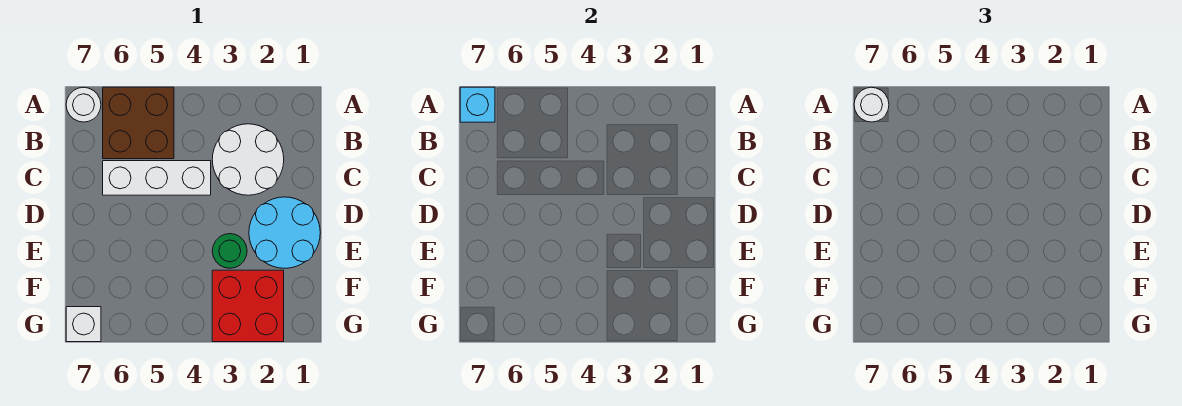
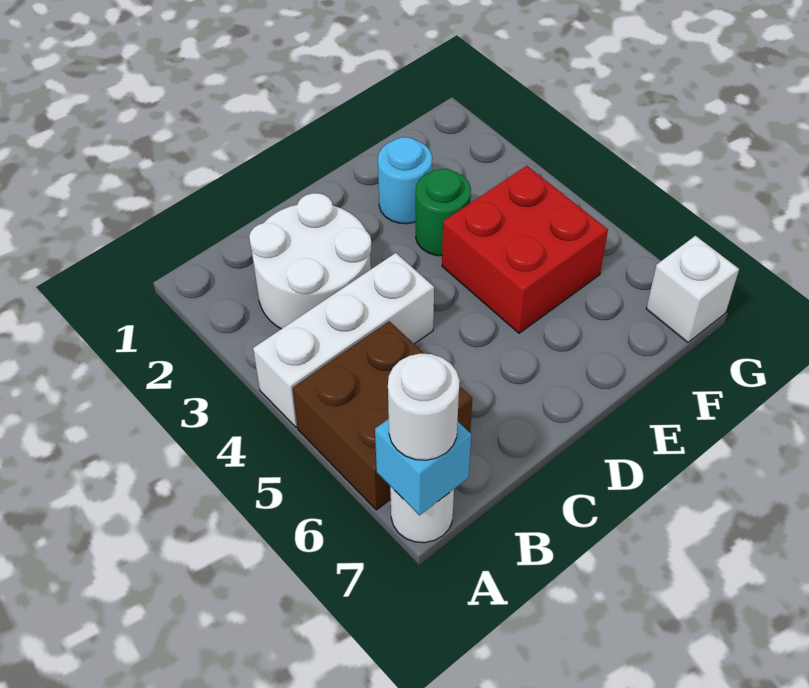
white 1x3 brick [103,161,211,195] -> white 1x3 brick turned to [253,253,434,427]
cyan 2x2 round brick [249,197,320,268] -> cyan 1x1 round brick [378,137,432,224]
red 2x2 brick [212,270,284,342] -> red 2x2 brick moved to [442,166,608,333]

